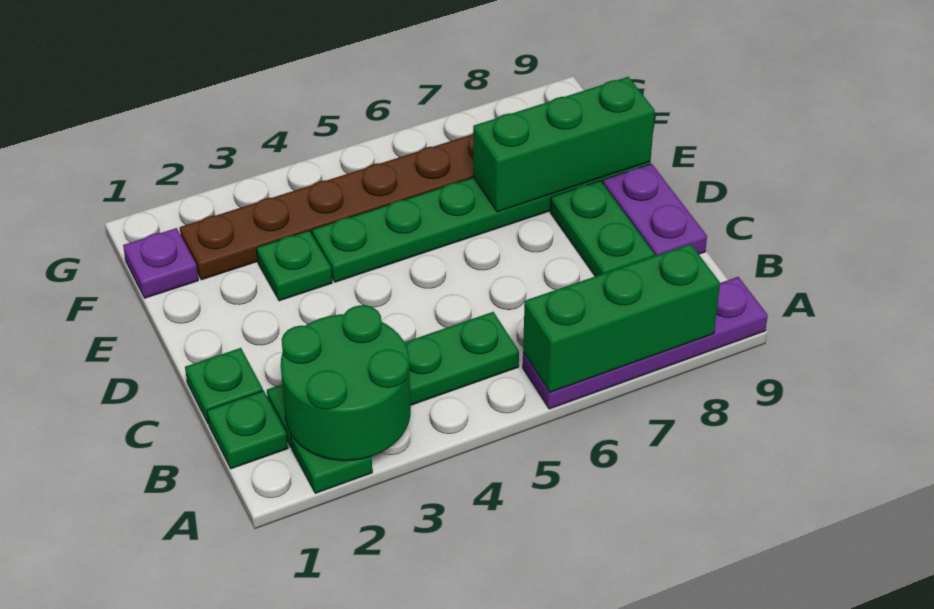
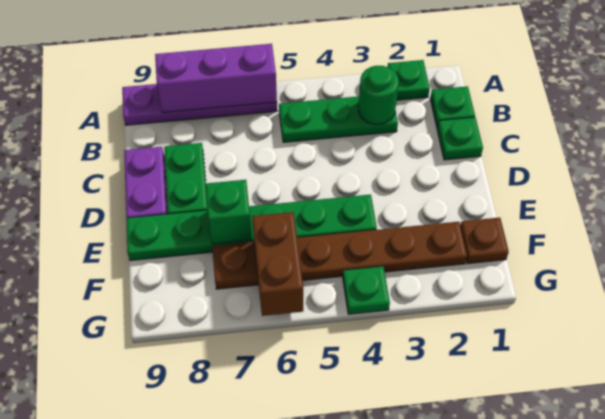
green 2x2 round brick [281,305,411,461] -> green 1x1 round brick [358,66,399,124]
green 1x3 brick [523,244,720,392] -> purple 1x3 brick [155,44,277,113]
green 1x4 plate [267,312,519,447] -> green 1x3 plate [279,96,398,142]
green 1x1 plate [257,231,332,301] -> green 1x1 plate moved to [343,267,390,314]
green 1x3 brick [473,77,655,212] -> green 1x1 brick [205,180,252,244]
purple 1x1 plate [123,228,198,298] -> brown 1x1 plate [460,218,509,264]
none -> brown 1x2 brick [252,212,303,316]

